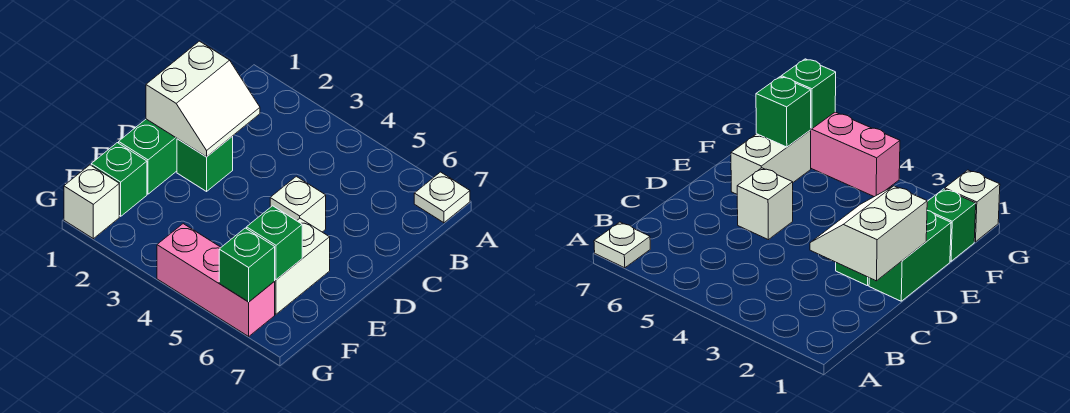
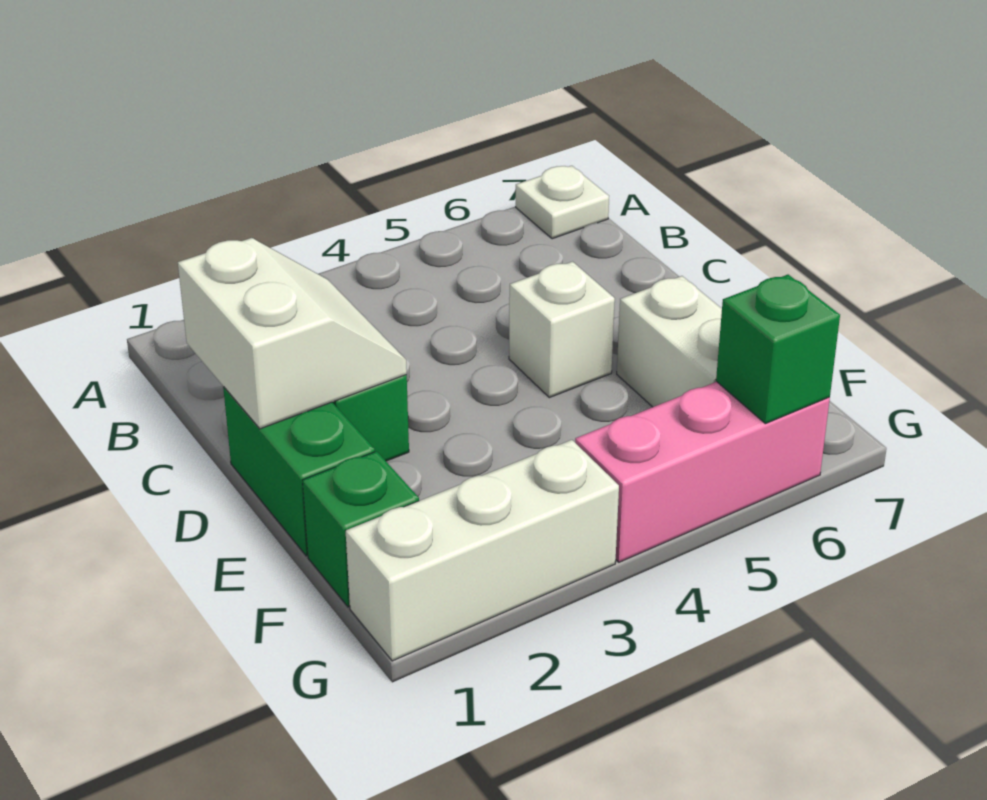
green 1x1 brick [247,206,302,280] -> none
white 1x1 brick [64,165,119,239] -> white 1x3 brick [346,440,619,661]

